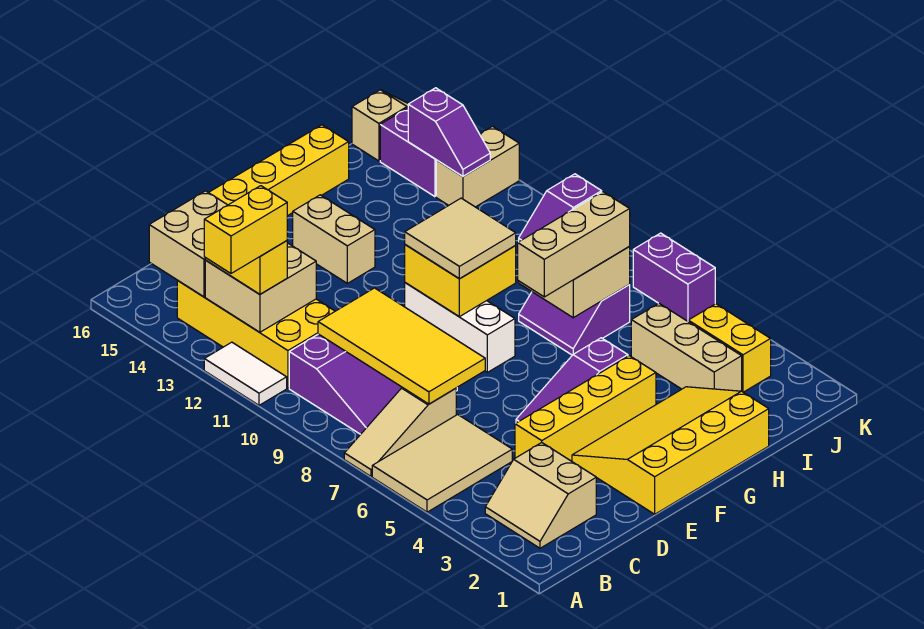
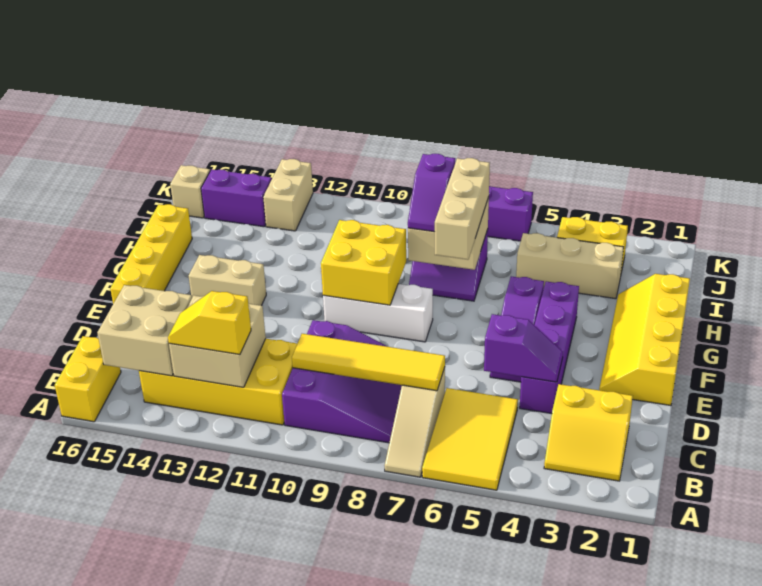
tan 2x3 tile [372,414,512,512] -> yellow 2x3 tile [422,388,518,490]
white 1x2 tile [204,342,287,405] -> none
yellow 1x2 brick [204,186,287,273] -> yellow 1x2 brick moved to [55,336,121,422]
tan 2x2 slope [485,443,596,548] -> yellow 2x2 slope [544,384,633,481]
yellow 2x4 tile [318,288,485,404] -> yellow 1x4 tile [292,334,445,391]
yellow 1x4 brick [515,356,656,461] -> purple 1x4 brick [520,281,579,414]
yellow 3x4 slope [572,387,769,514] -> yellow 2x4 slope [599,274,690,406]
tan 2x2 tile [405,198,516,279] -> none
purple 1x2 slope [408,88,490,176] -> purple 1x2 slope moved to [484,314,563,382]

